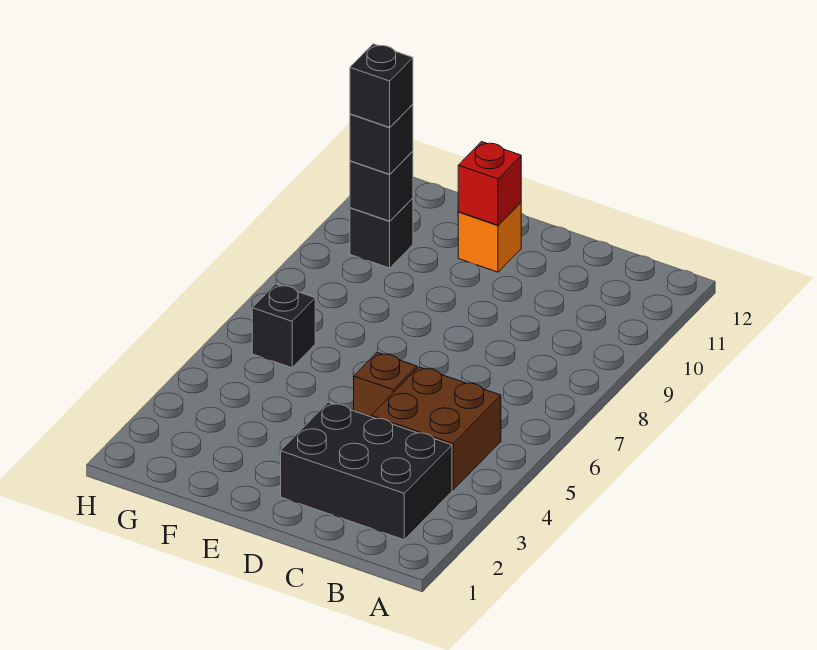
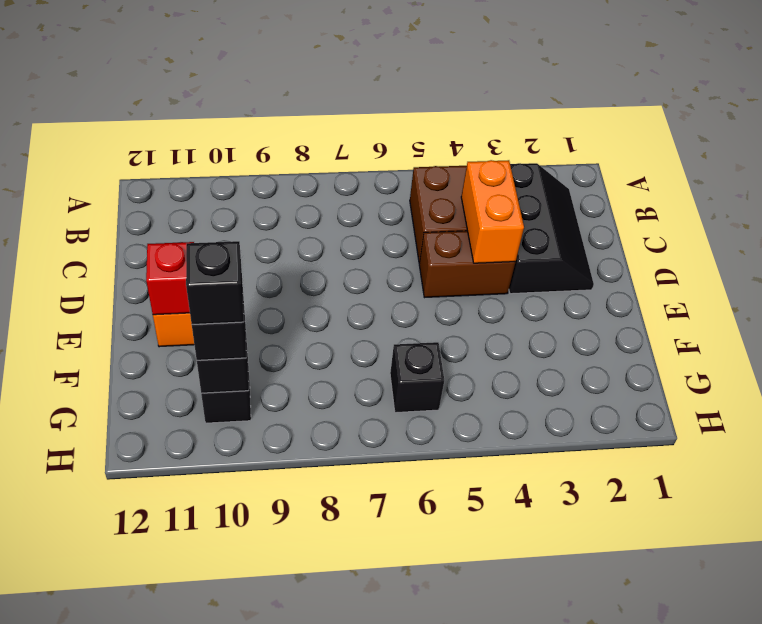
black 2x3 brick [281,402,452,540] -> black 2x3 slope [509,163,594,294]
none -> orange 1x2 brick [461,160,524,263]
brown 1x1 brick [354,352,417,417] -> brown 1x2 brick [419,231,515,298]

